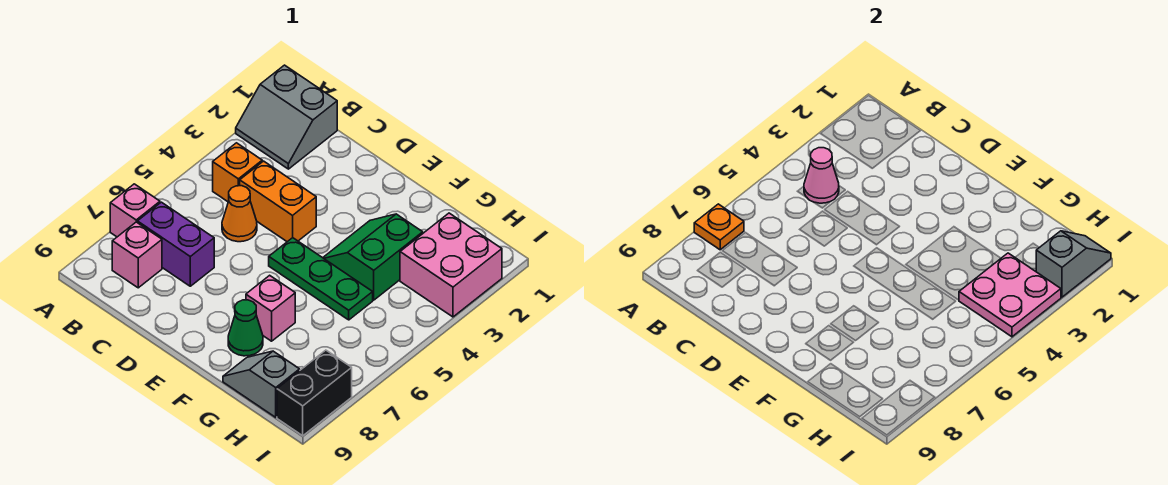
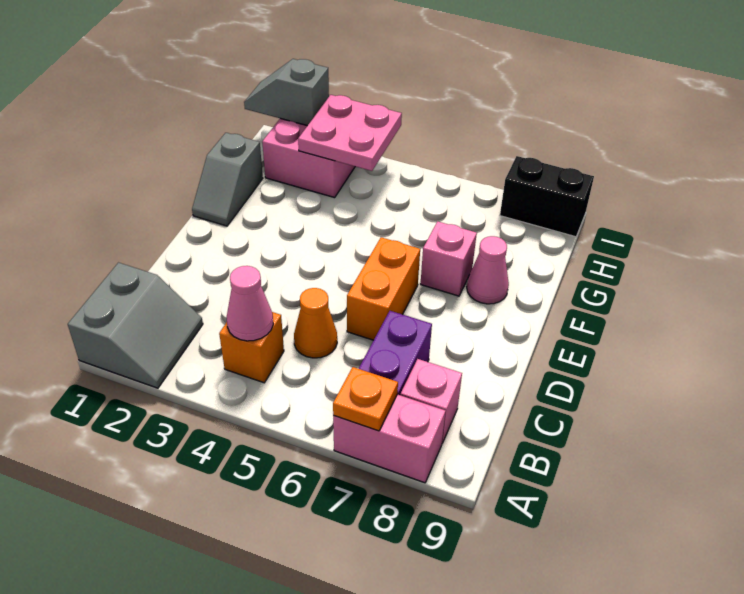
pink 1x1 brick [110,184,160,237] -> pink 1x2 brick [333,394,446,483]
orange 1x2 brick [240,161,316,242] -> orange 1x2 brick moved to [347,237,420,340]
green 1x3 plate [269,238,373,320] -> none
green 2x2 slope [323,214,423,300] -> none
green 1x1 cone [228,300,263,356] -> pink 1x1 cone [467,236,509,304]
grey 1x2 slope [223,351,300,417] -> grey 1x2 slope moved to [192,133,263,226]

